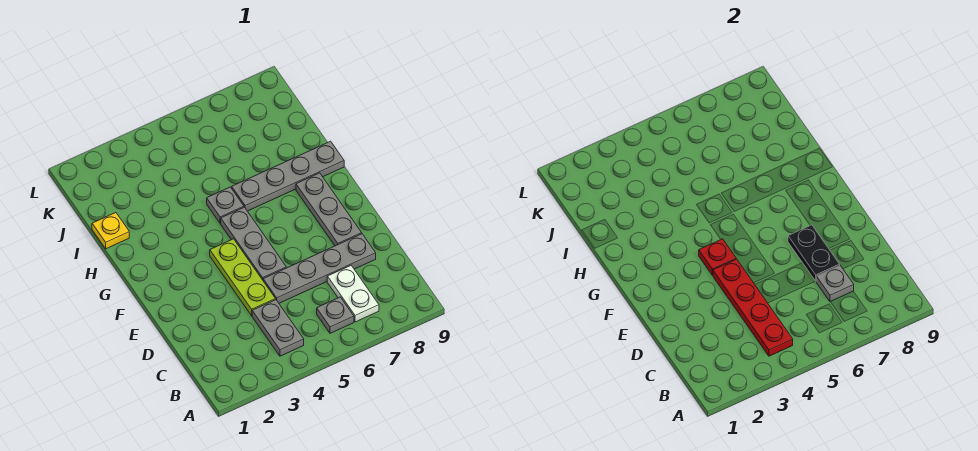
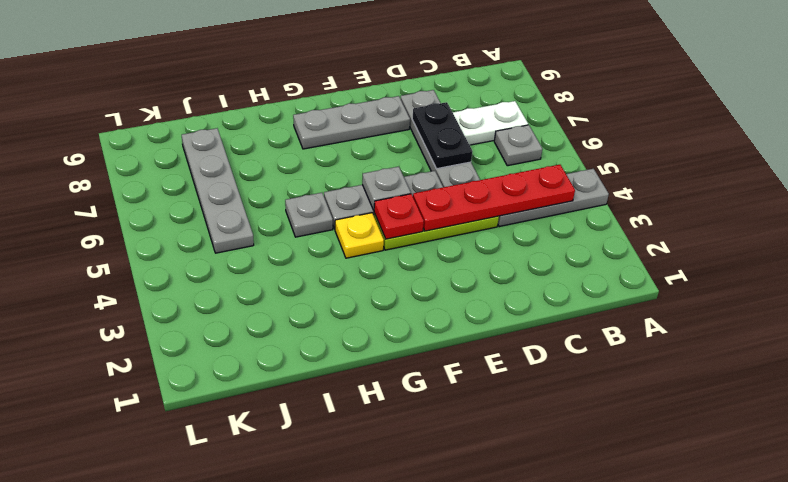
grey 1x2 plate [252,300,304,356] -> grey 1x3 plate [498,169,609,227]
grey 1x1 plate [816,266,854,302] -> grey 1x1 plate moved to [362,167,411,210]
black 1x2 plate [788,225,840,281] -> black 1x2 plate turned to [412,102,473,169]
grey 1x4 plate [232,141,344,211] -> grey 1x4 plate moved to [182,128,254,253]
yellow 1x1 plate [92,213,129,249] -> yellow 1x1 plate moved to [335,213,384,258]

